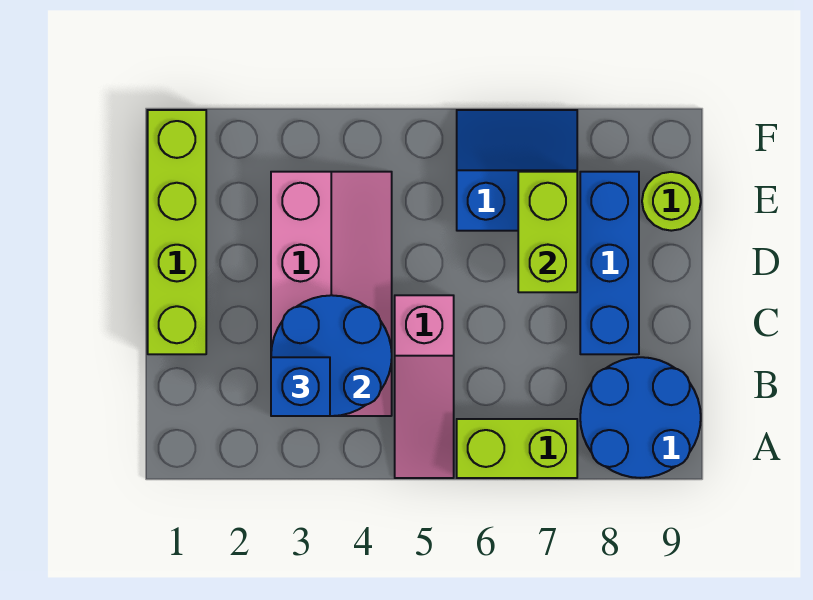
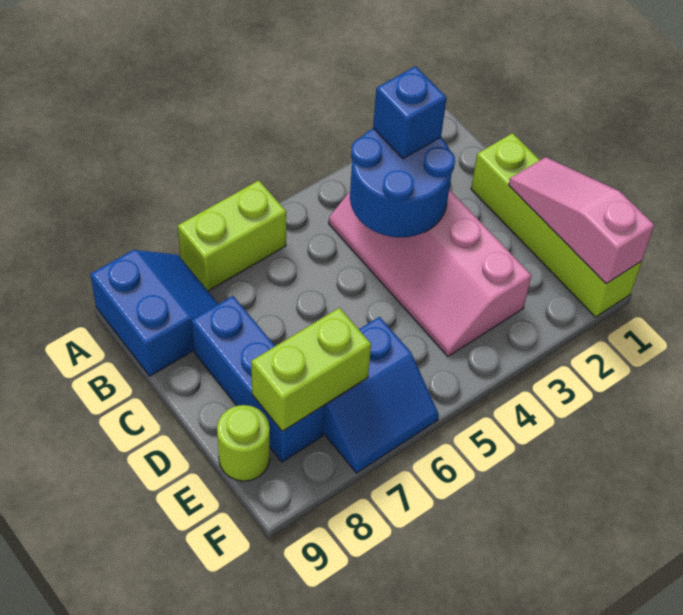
pink 1x3 slope [395,295,454,478] -> pink 1x3 slope moved to [509,157,654,284]
blue 2x2 round brick [580,357,701,478] -> blue 2x2 slope [90,250,218,376]
lime 1x2 brick [518,172,577,292] -> lime 1x2 brick turned to [251,308,371,431]

